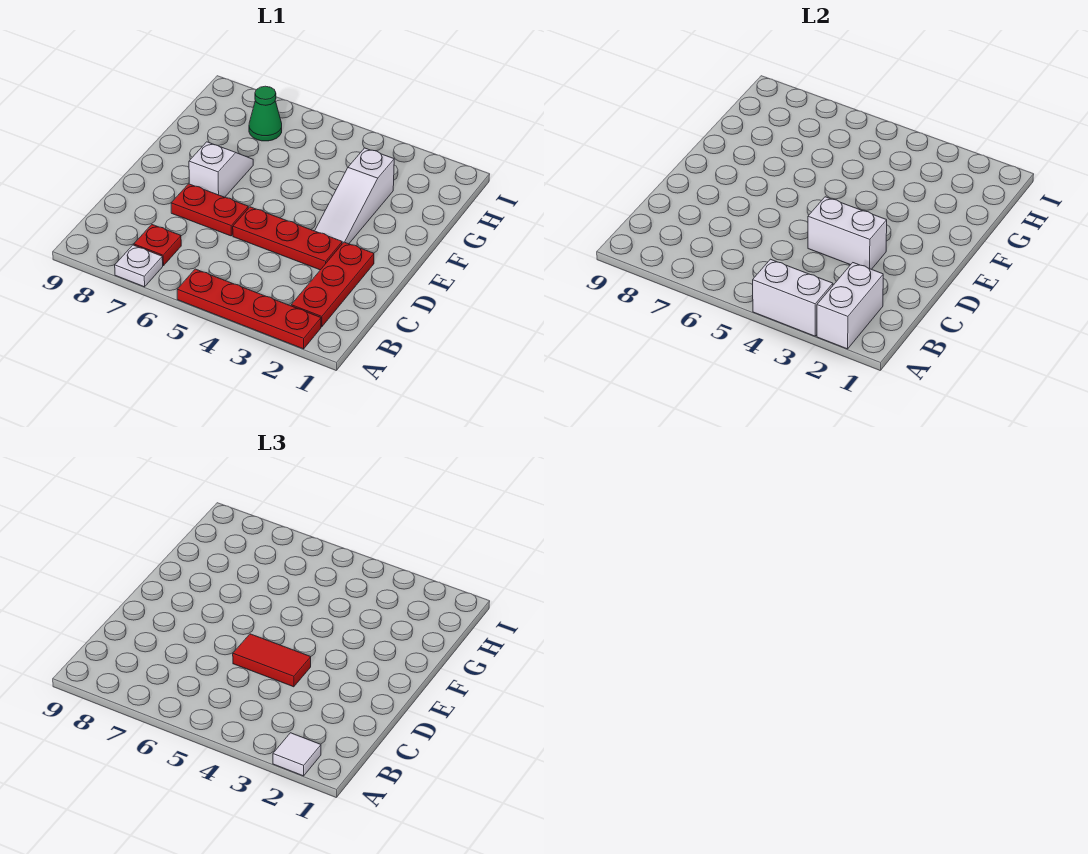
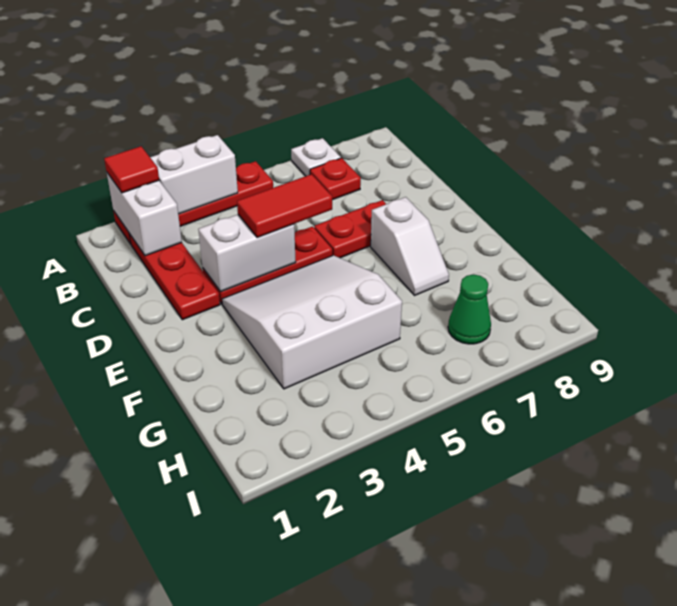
white 1x1 tile [273,733,321,776] -> red 1x1 tile [104,146,159,193]
white 1x3 slope [315,148,394,244] -> white 3x3 slope [222,255,402,389]

